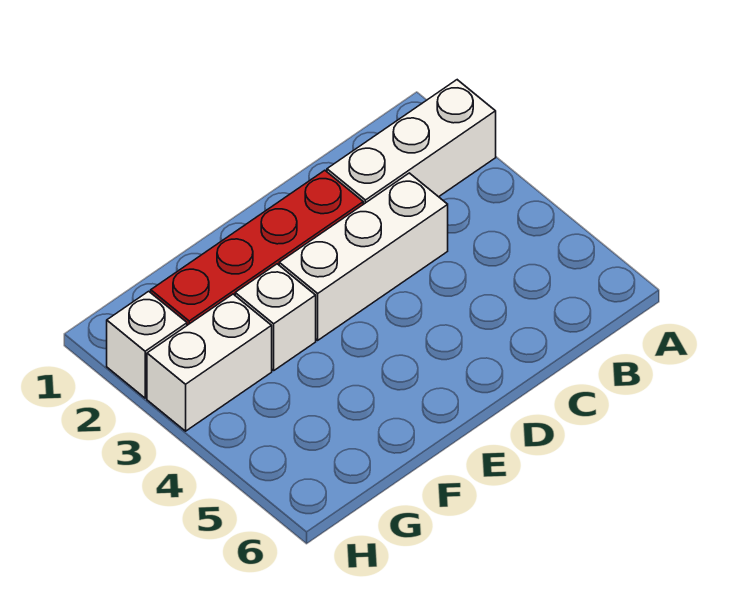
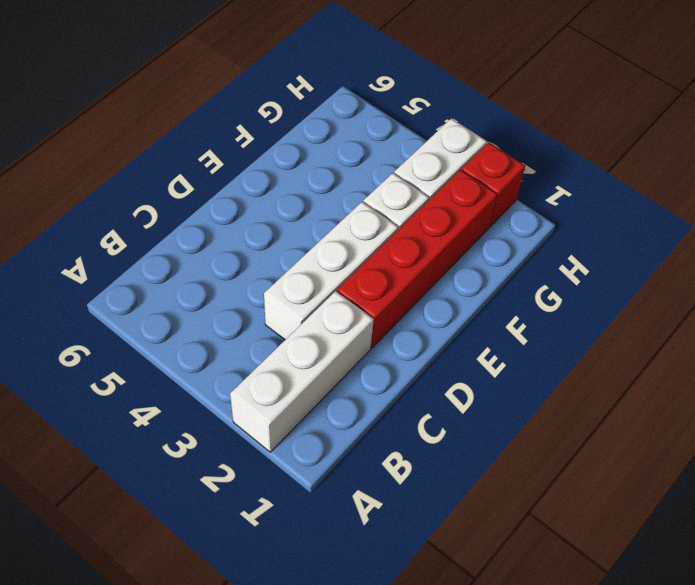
white 1x1 brick [107,291,187,398] -> red 1x1 brick [462,143,525,226]

